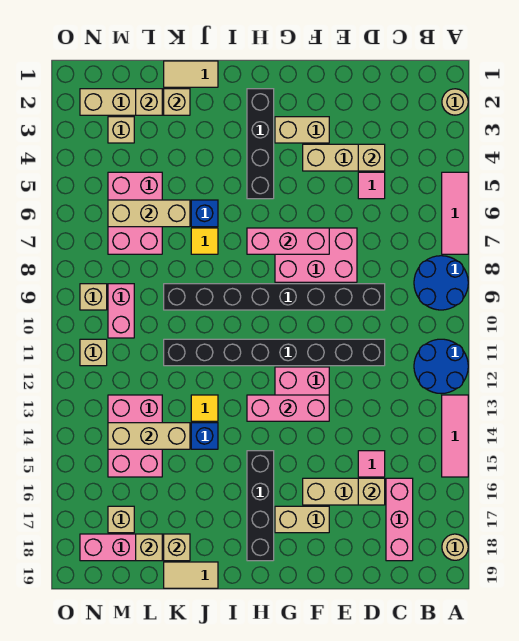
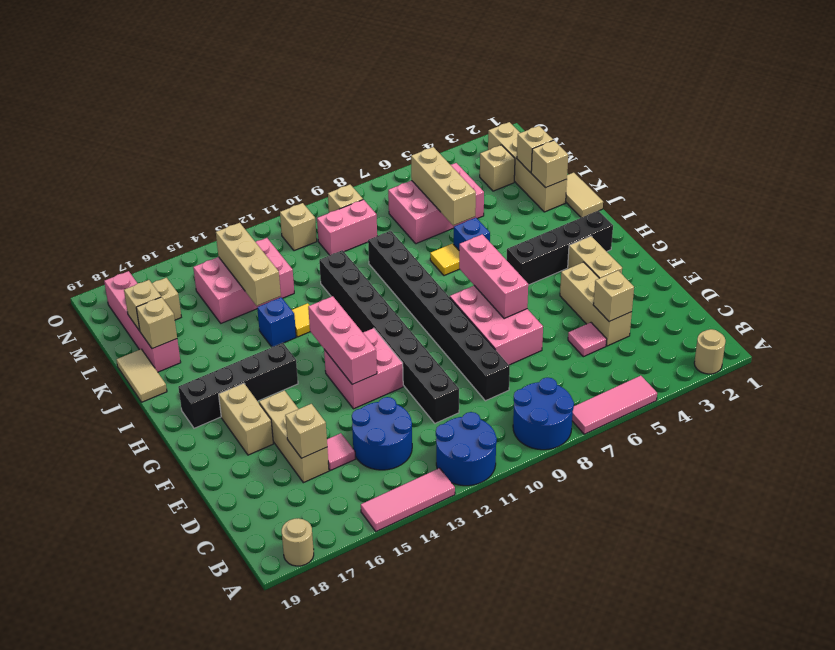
none -> blue 2x2 round brick [352,397,412,470]
pink 1x3 brick [386,478,413,561] -> none

